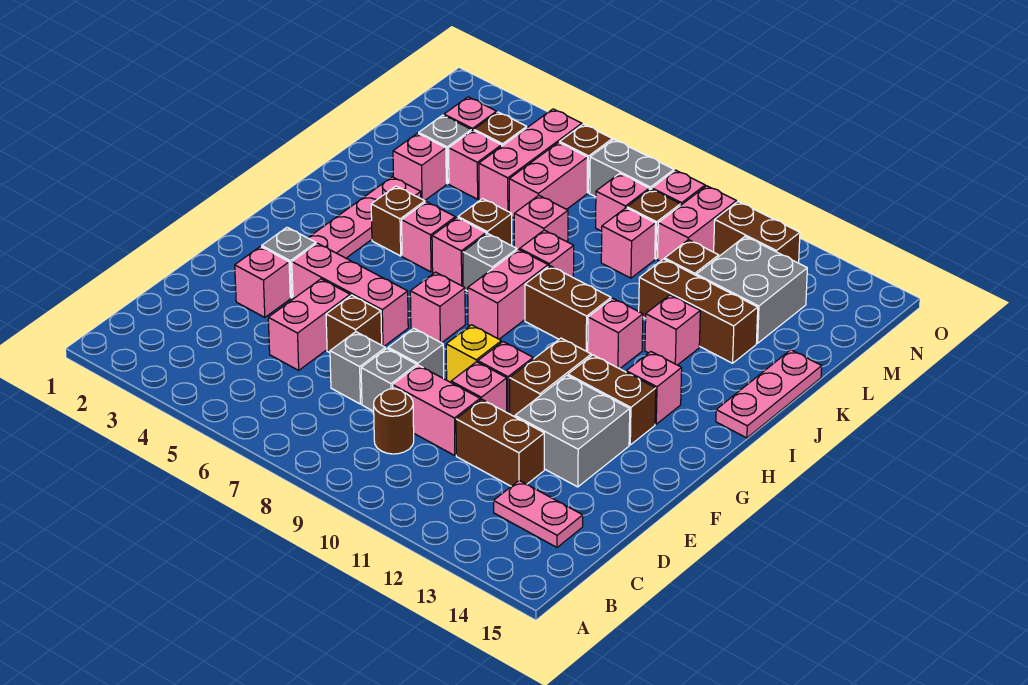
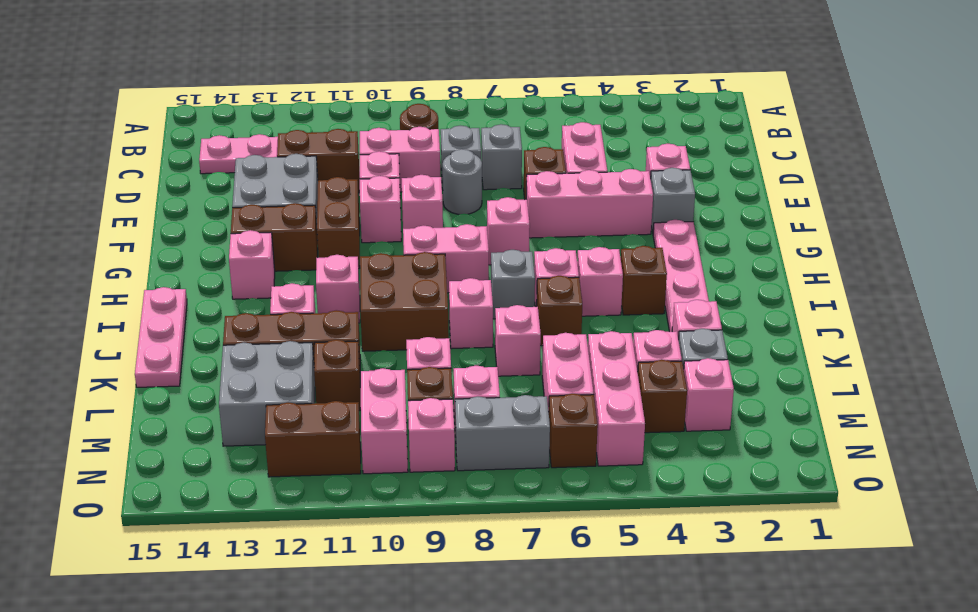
grey 1x1 brick [388,328,444,379] -> grey 1x1 round brick [443,149,482,214]
yellow 1x1 brick [446,325,501,382] -> pink 1x1 brick [402,175,443,229]
pink 1x2 brick [468,250,548,339] -> pink 1x2 brick turned to [403,224,489,293]
brown 1x2 brick [525,266,611,352] -> brown 2x2 brick [360,252,449,351]

